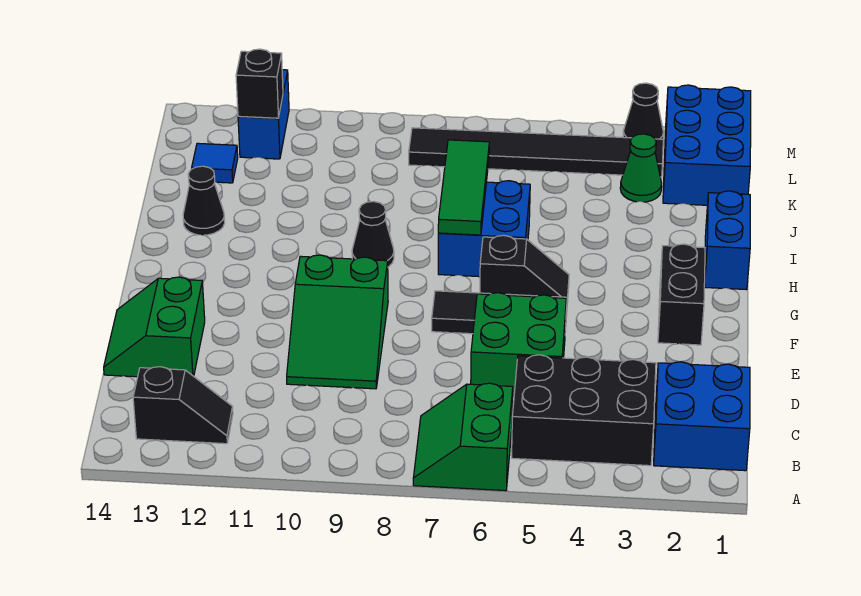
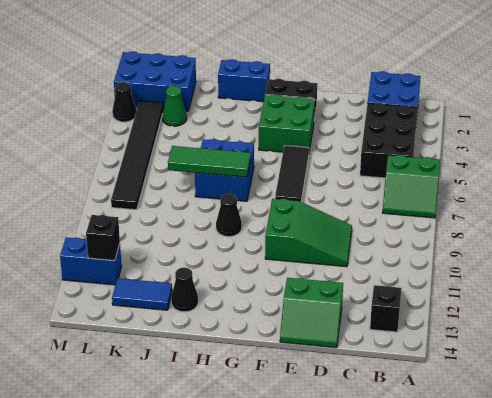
green 2x2 brick [471,293,566,396] -> green 2x2 brick moved to [259,94,315,152]
black 1x2 slope [480,235,569,302] -> none
blue 1x1 tile [192,143,238,183] -> blue 1x2 tile [112,278,172,310]

